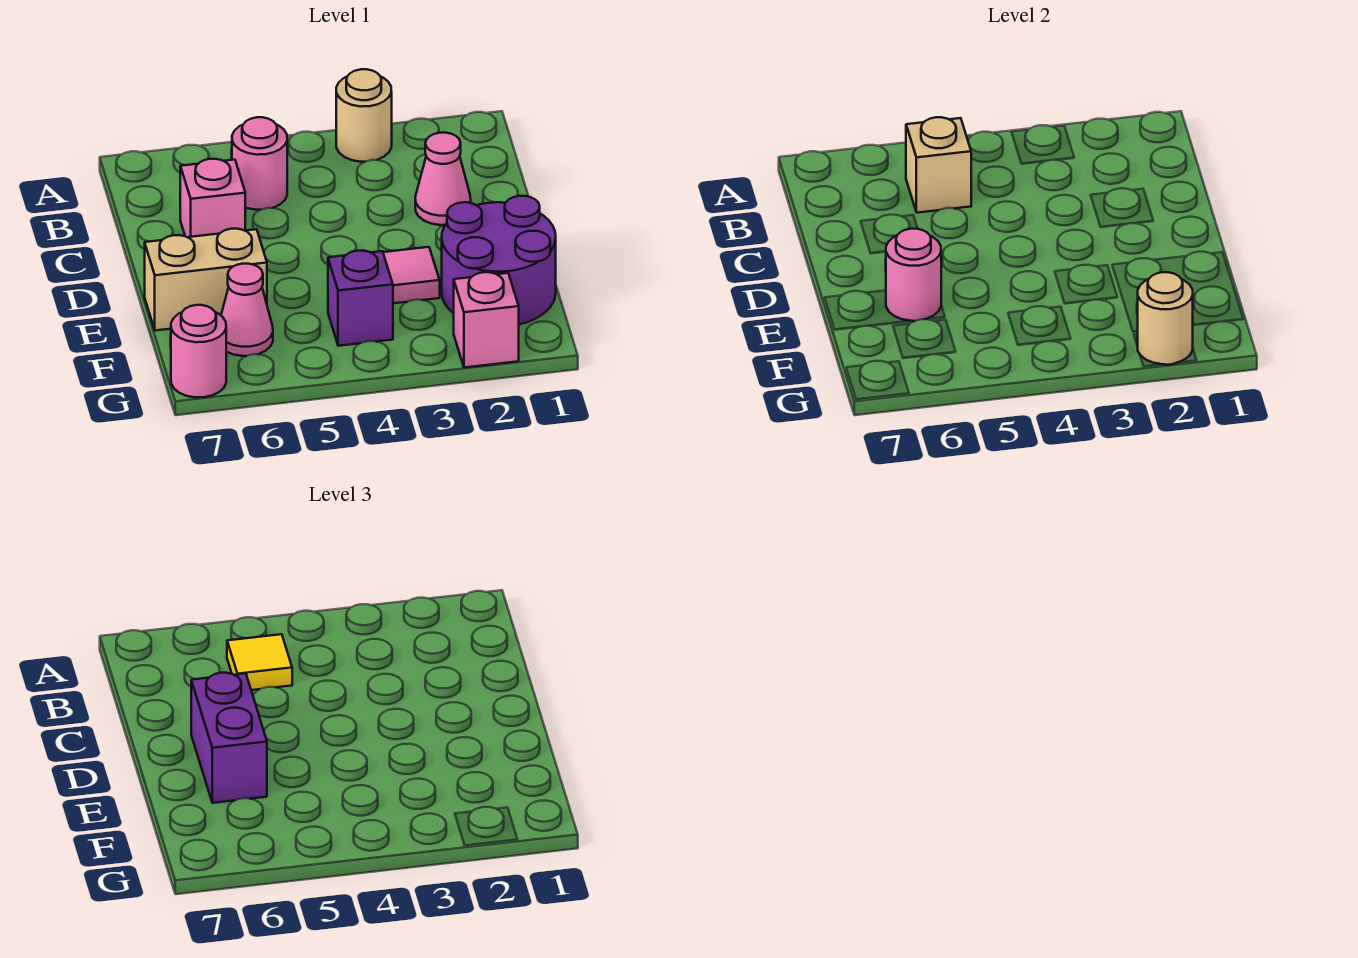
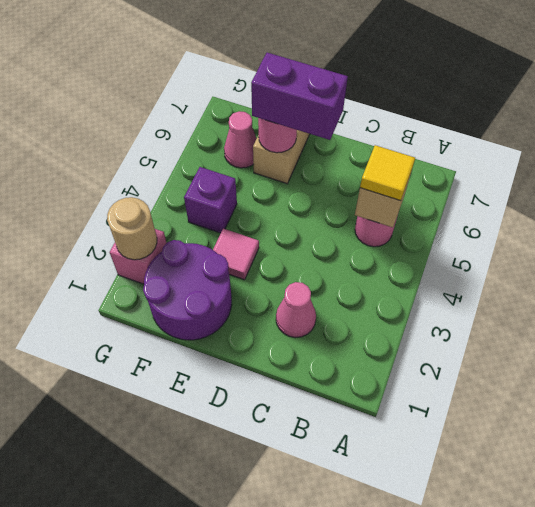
tan 1x1 round brick [336,69,392,162] -> none
pink 1x1 brick [180,159,245,237] -> none
pink 1x1 round brick [171,305,226,397] -> none

